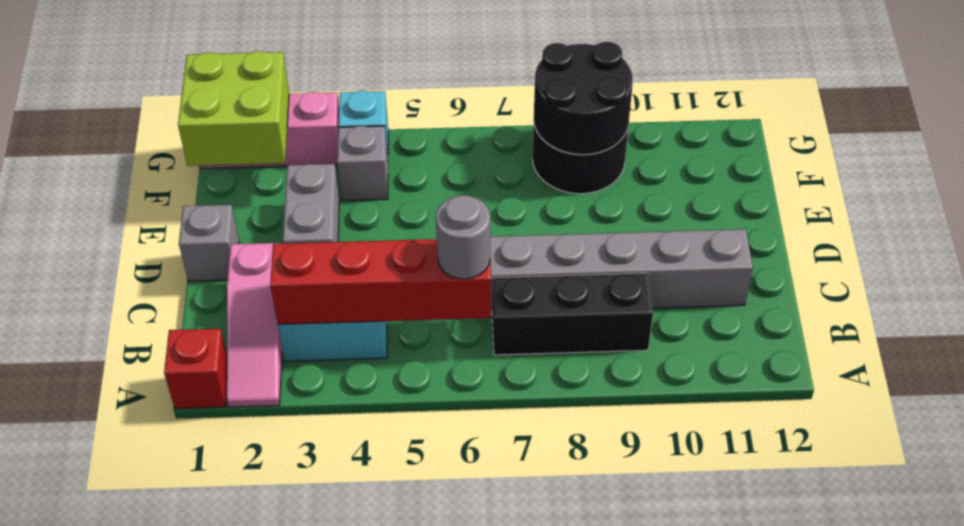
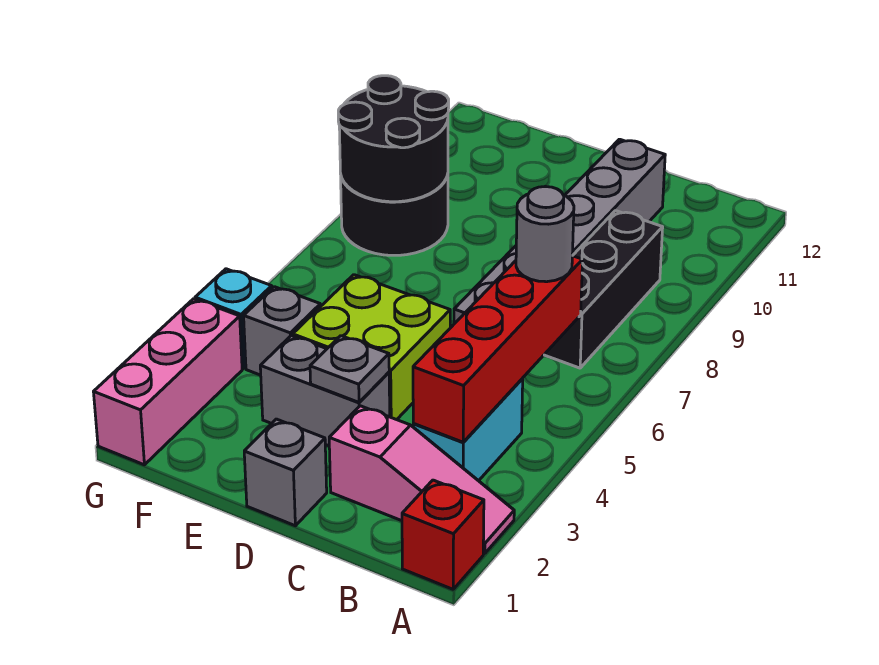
none -> grey 1x1 plate [310,336,389,402]
lime 2x2 brick [178,51,289,166] -> lime 2x2 brick moved to [293,275,450,420]

